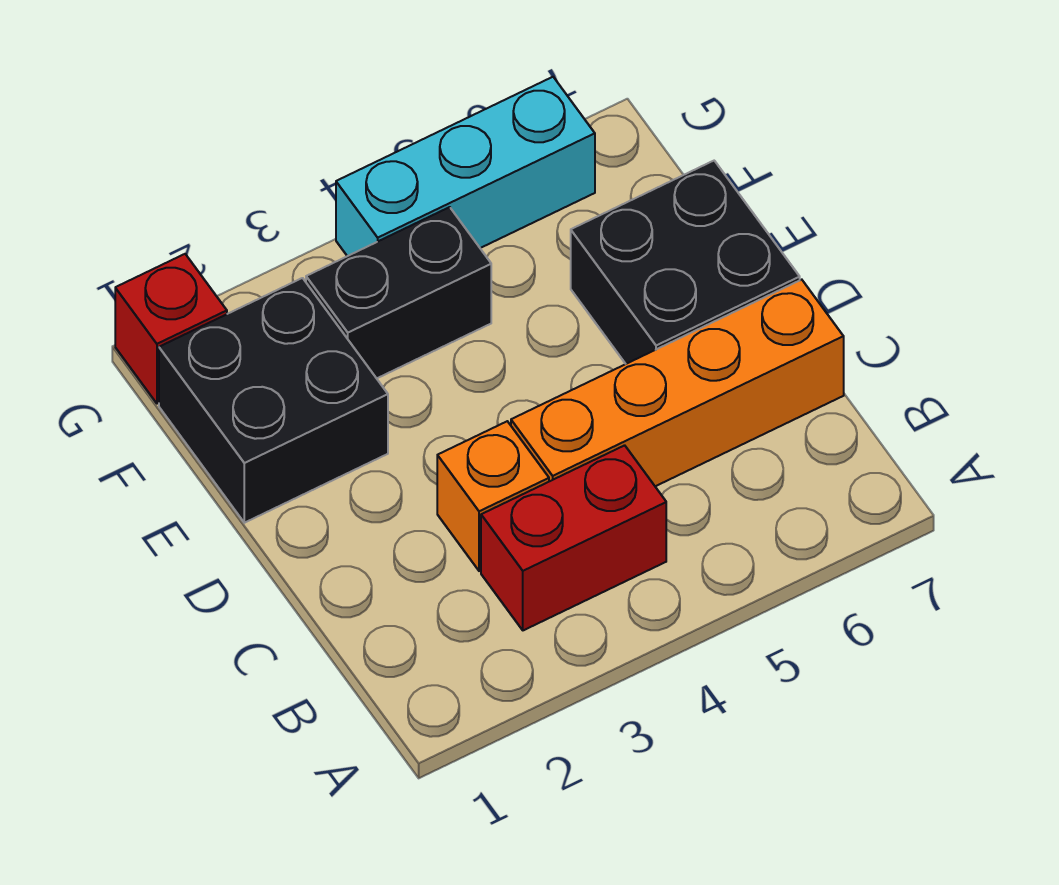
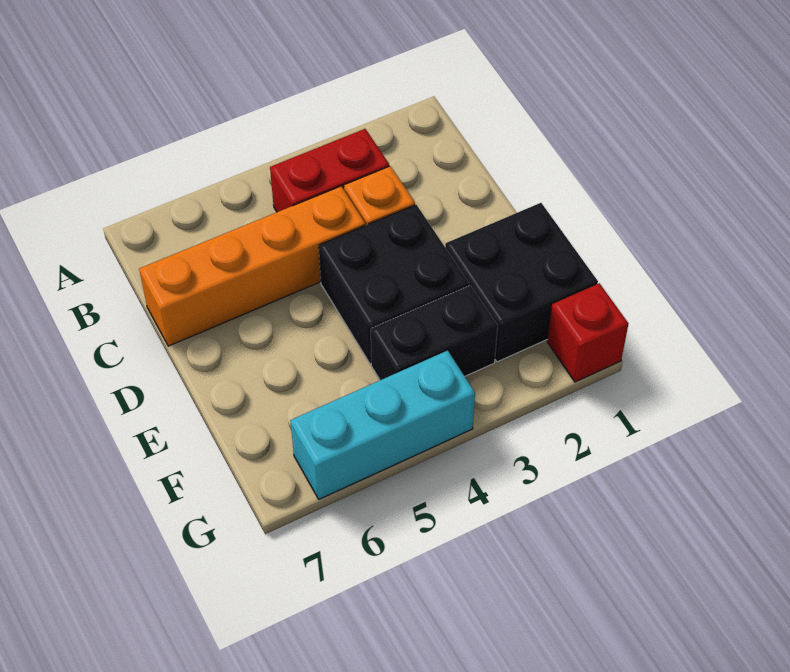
black 2x2 brick [571,161,800,364] -> black 2x2 brick moved to [319,205,469,364]

